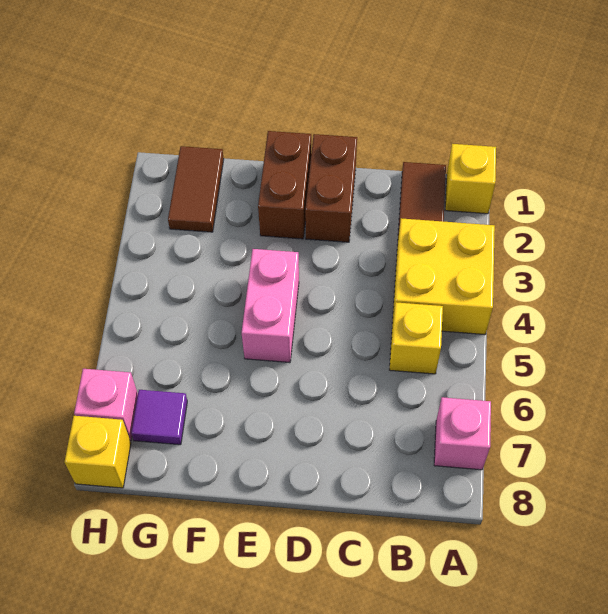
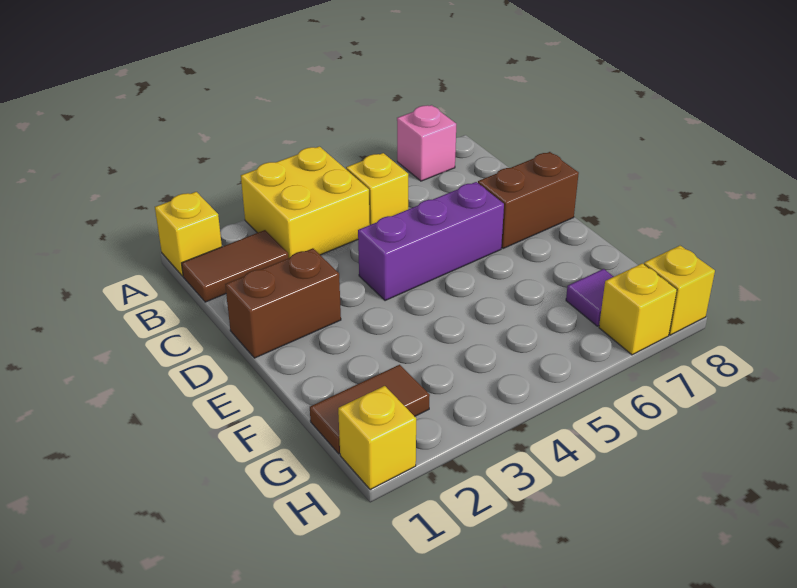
none -> purple 1x3 brick [358,182,504,301]
brown 1x2 brick [258,131,311,239] -> brown 1x2 brick moved to [478,152,579,249]
pink 1x2 brick [242,249,299,363] -> none
none -> yellow 1x1 brick [338,386,416,490]
pink 1x1 brick [74,369,138,441] -> yellow 1x1 brick [599,263,677,355]

